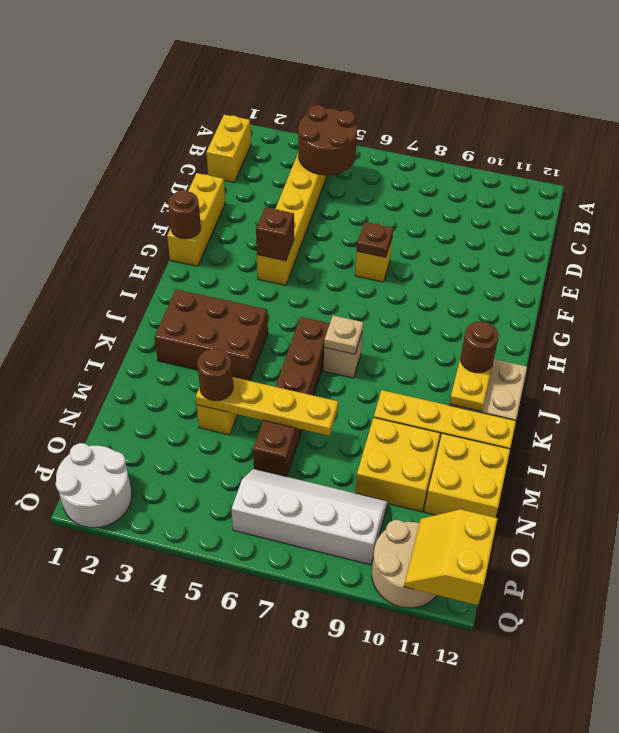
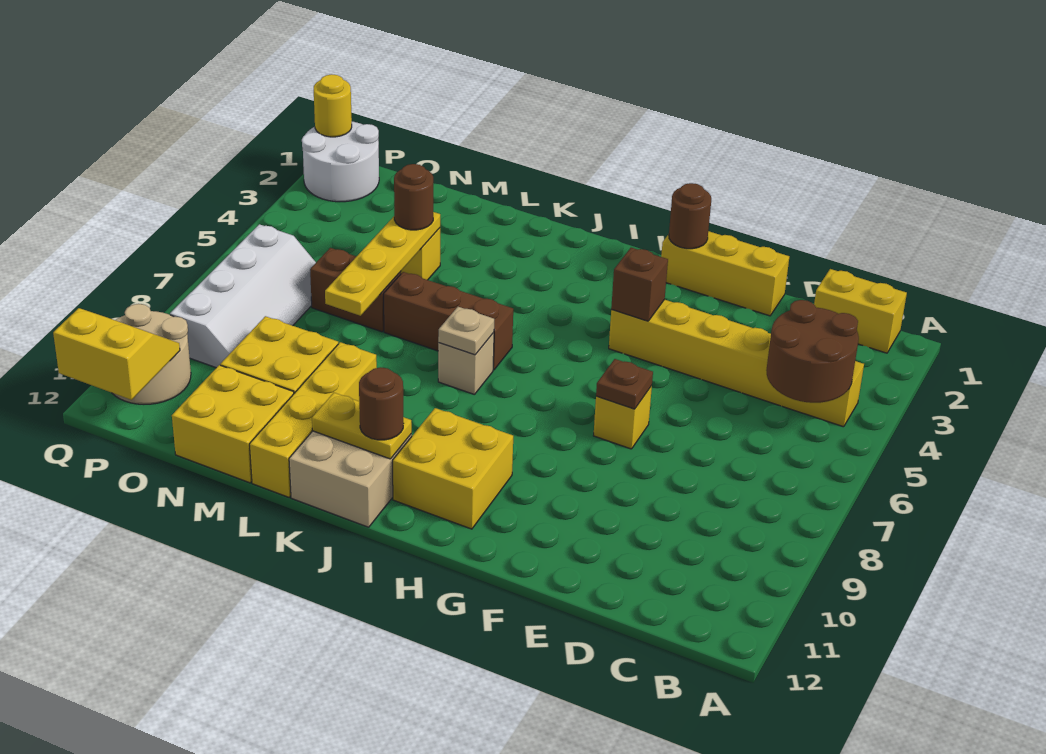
none -> yellow 2x2 brick [393,408,513,529]
brown 2x3 brick [154,289,268,381] -> none
none -> yellow 1x1 round brick [314,74,352,137]

